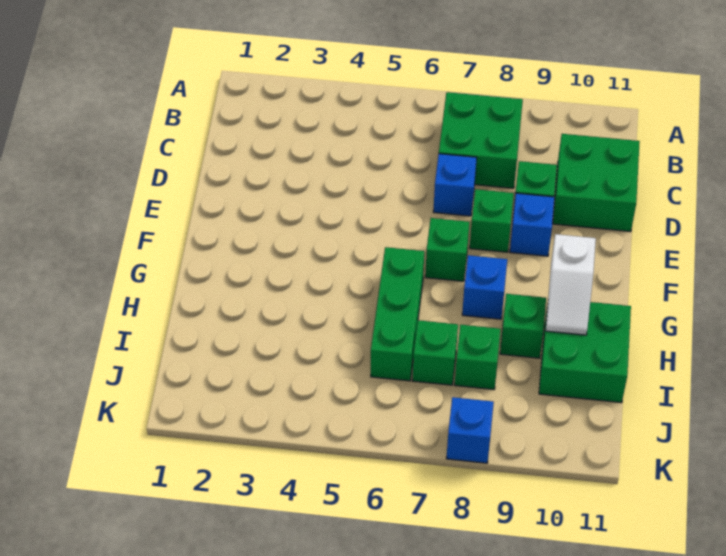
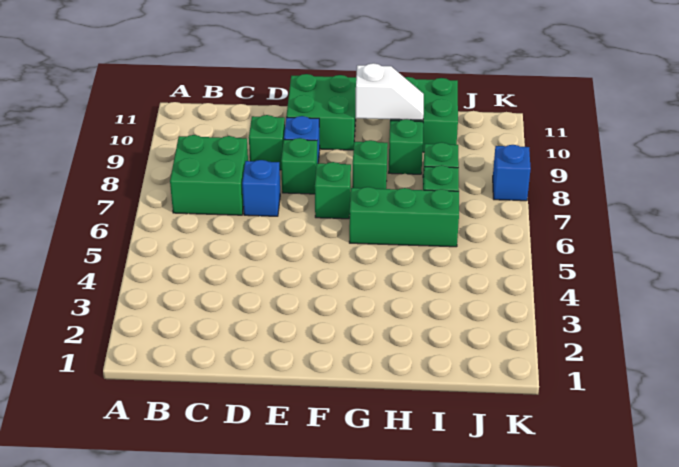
green 2x2 brick [553,134,640,232] -> green 2x2 brick moved to [286,74,356,150]
blue 1x1 brick [462,255,507,319] -> green 1x1 brick [352,140,388,189]

